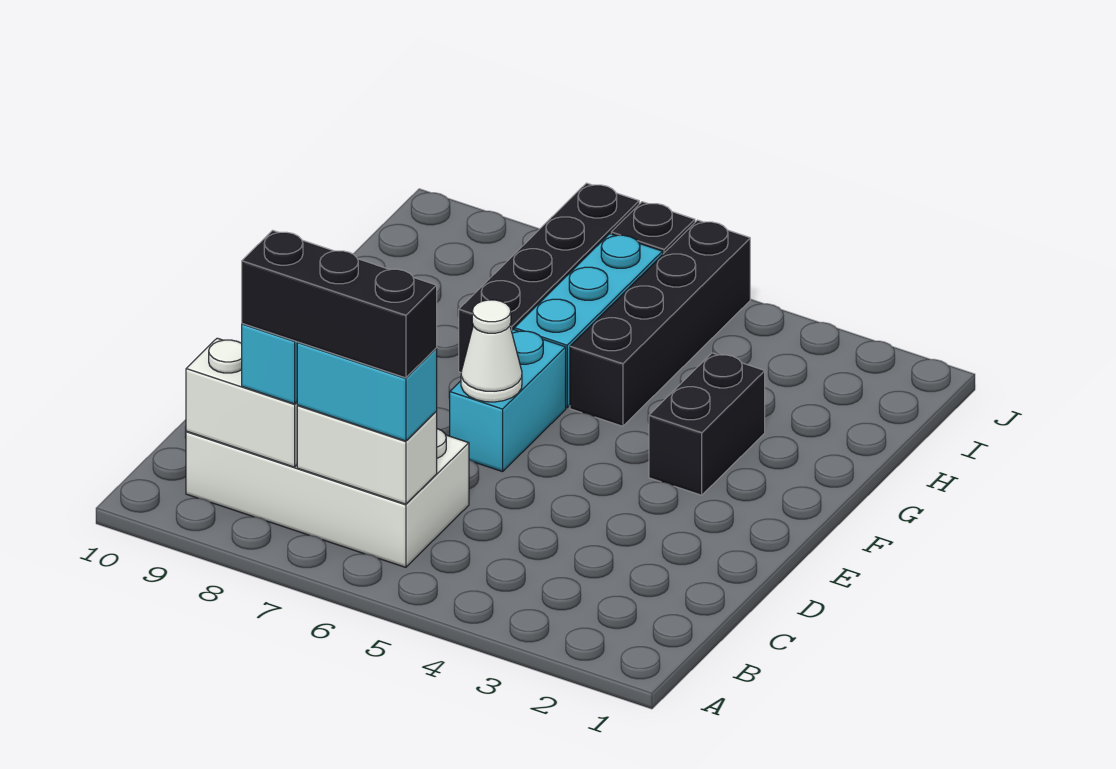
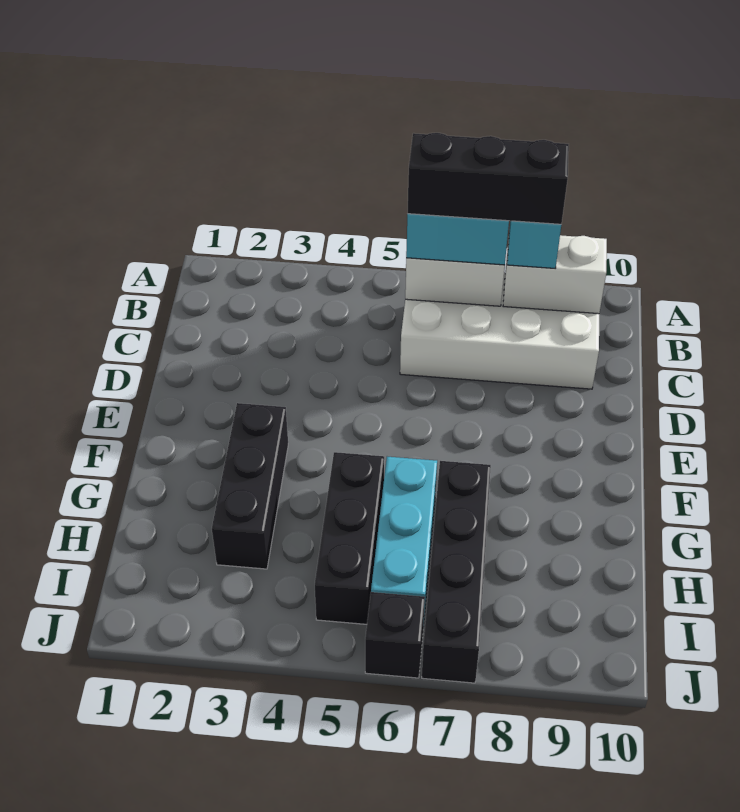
cyan 1x2 brick [450,329,566,472] -> none
white 1x1 cone [461,300,522,402] -> none
black 1x2 brick [649,353,765,495] -> black 1x3 brick [212,403,288,569]
black 1x4 brick [570,220,750,426] -> black 1x3 brick [315,452,384,624]

